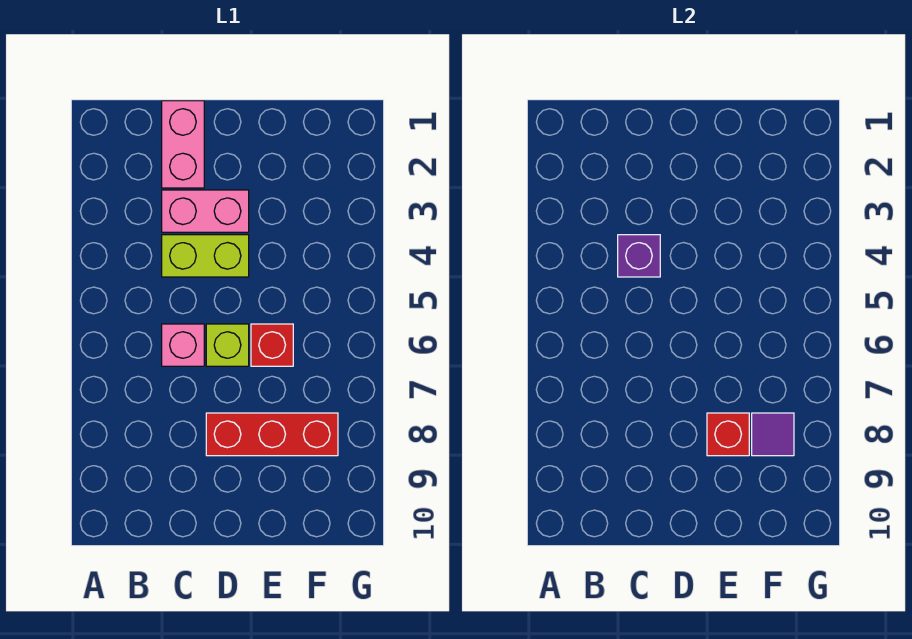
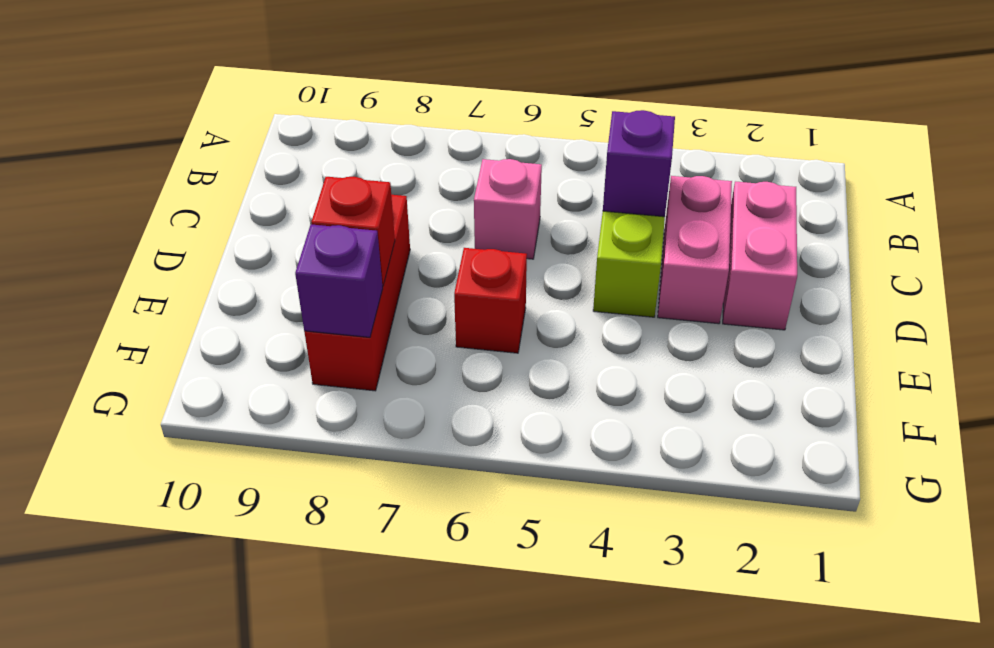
pink 1x2 brick [162,101,204,188] -> pink 1x2 brick turned to [723,181,797,330]
lime 1x1 brick [206,324,249,366] -> none
purple 1x1 tile [752,413,794,456] -> purple 1x1 brick [295,224,383,337]

